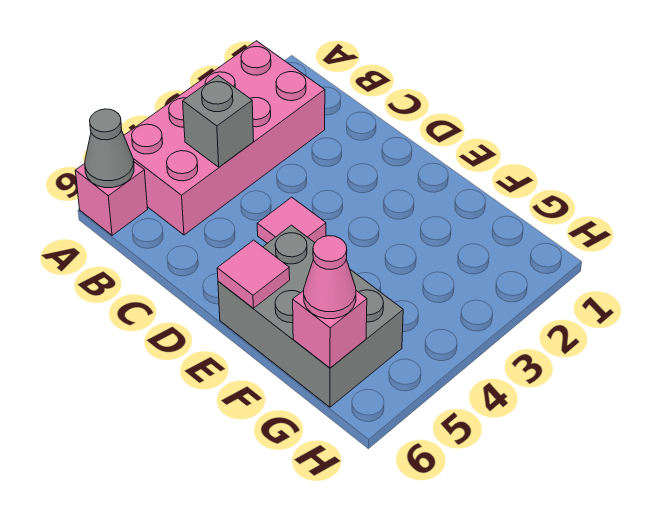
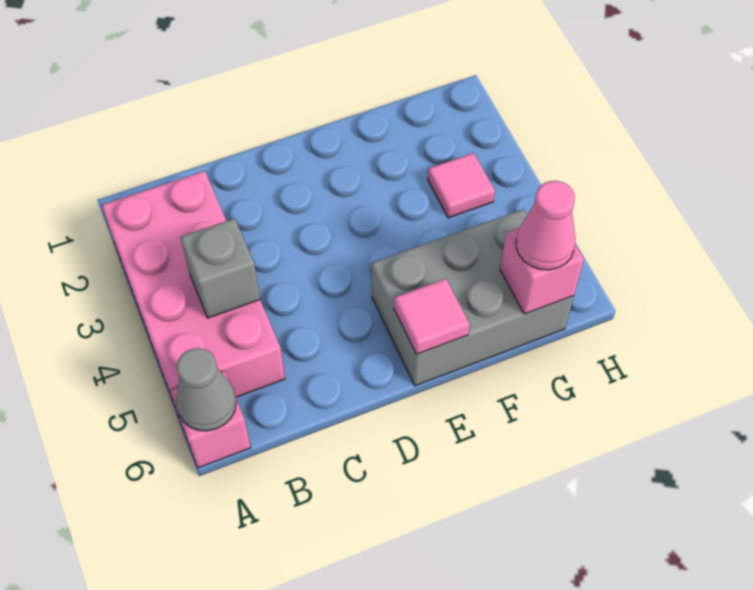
pink 1x1 tile [257,197,326,243] -> pink 1x1 tile moved to [428,153,495,218]

